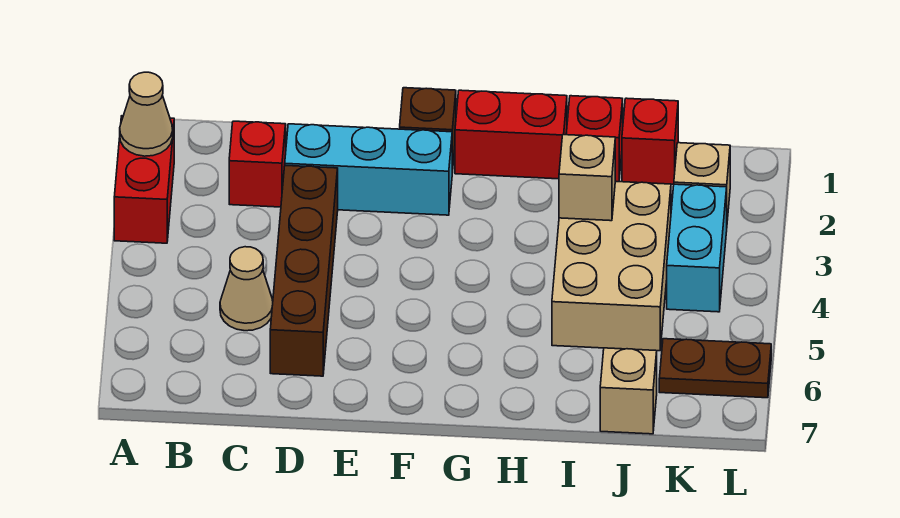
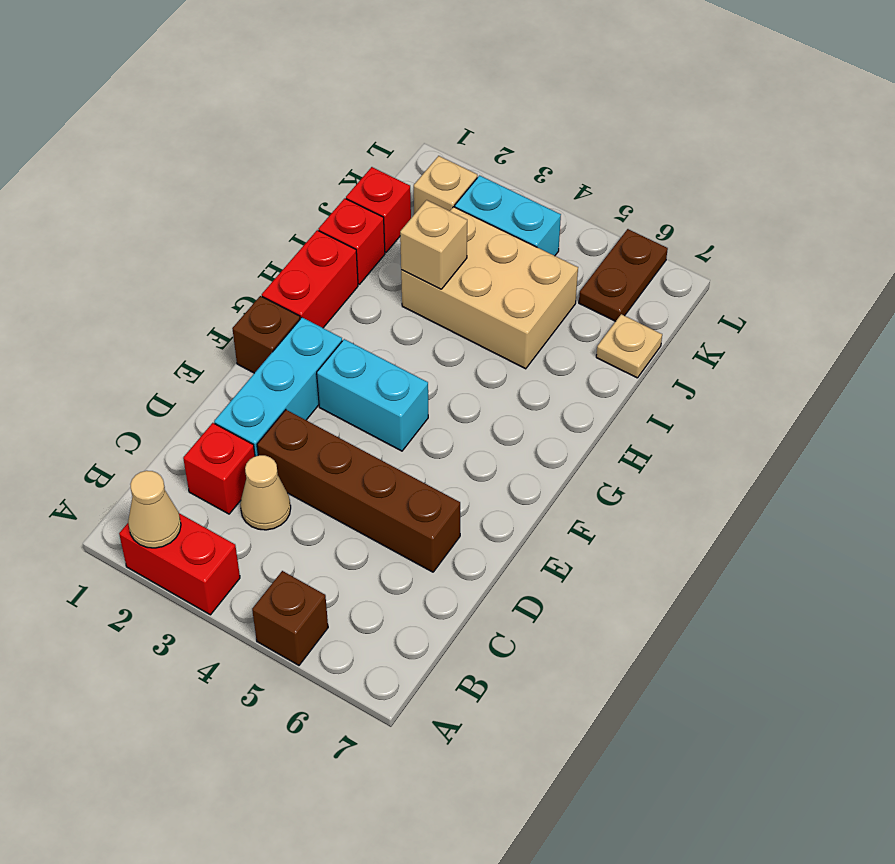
none -> brown 1x1 brick [252,571,328,665]
tan 1x1 cone [220,247,273,331] -> tan 1x1 cone moved to [240,455,291,530]
none -> cyan 1x2 brick [317,339,428,451]
tan 1x1 brick [600,348,657,434] -> tan 1x1 plate [596,314,662,378]

